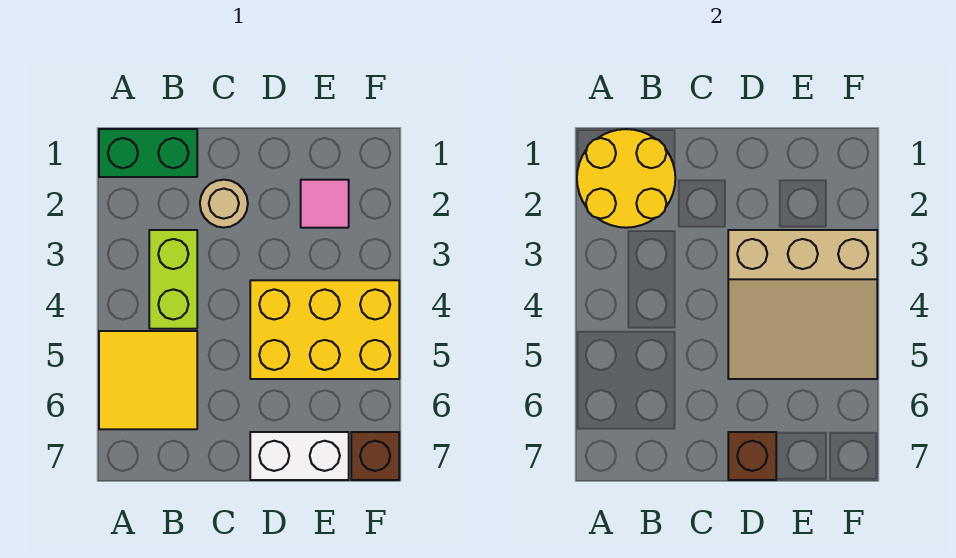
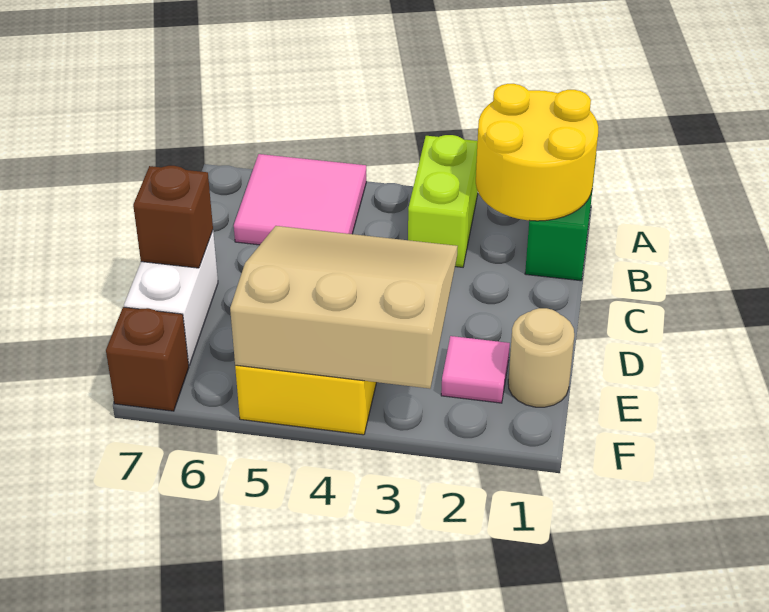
yellow 2x2 tile [99,331,197,429] -> pink 2x2 tile [234,154,366,245]
lime 1x2 brick [149,230,197,329] -> lime 1x2 brick turned to [408,135,478,267]
tan 1x1 round brick [200,180,248,228] -> tan 1x1 round brick moved to [508,308,574,407]
tan 3x3 slope [728,230,877,379] -> tan 3x3 slope turned to [230,226,458,389]

